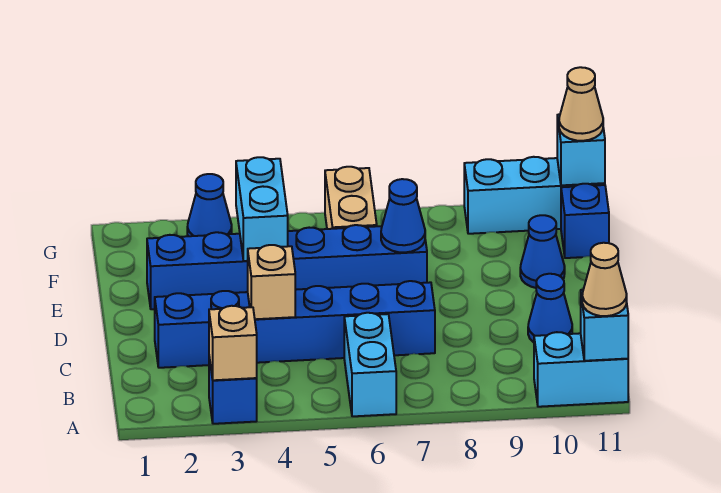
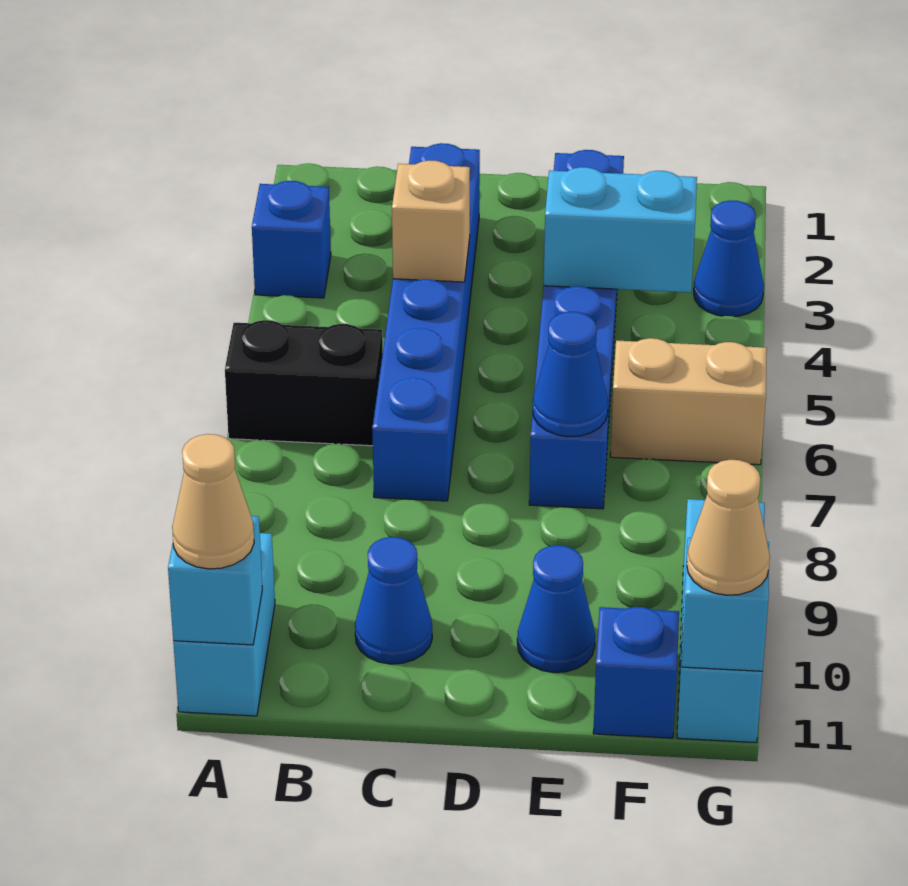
tan 1x1 brick [209,306,257,380] -> none
cyan 1x2 brick [344,313,396,416] -> black 1x2 brick [225,320,383,446]

